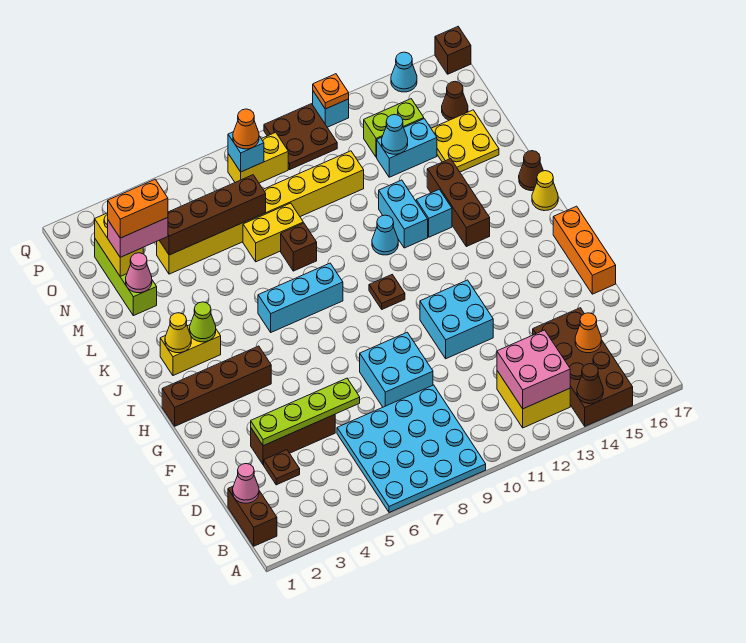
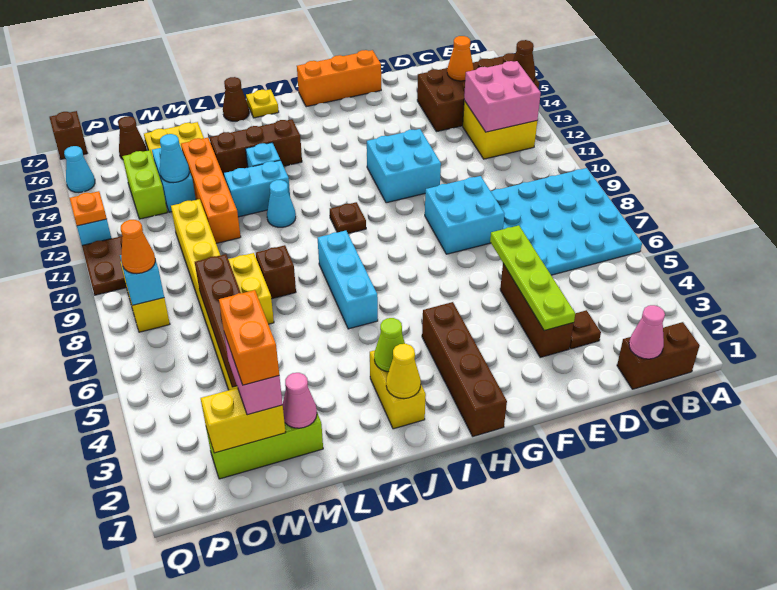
yellow 1x1 cone [532,171,558,211] -> yellow 1x1 plate [246,89,279,118]
none -> orange 1x4 brick [181,138,241,243]

